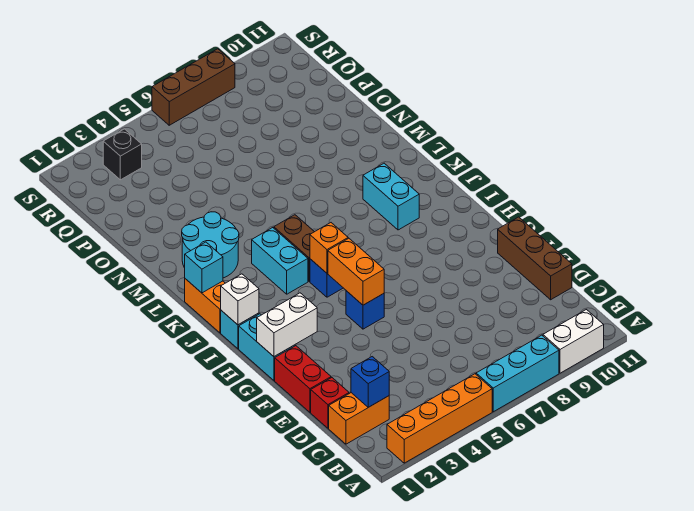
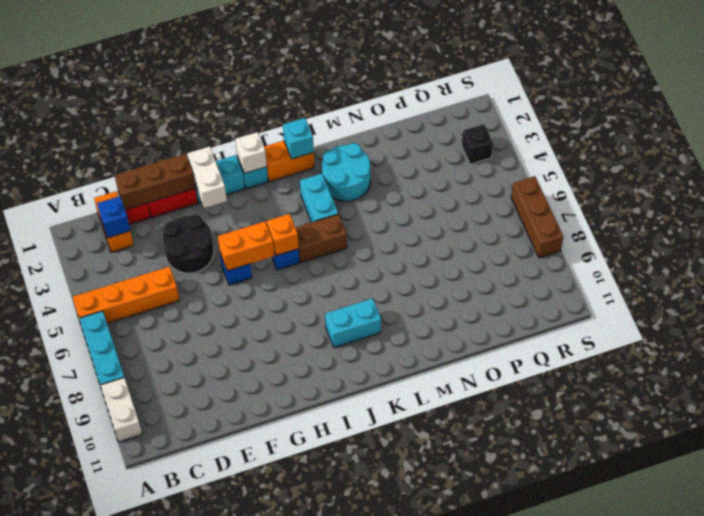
orange 1x4 brick [387,374,492,463] -> orange 1x4 brick turned to [72,267,179,323]
brown 1x3 brick [498,217,572,300] -> brown 1x3 brick moved to [115,154,195,210]
none -> black 2x2 round brick [162,214,214,273]
cyan 1x2 brick [252,228,308,294] -> cyan 1x2 brick turned to [300,174,338,222]

